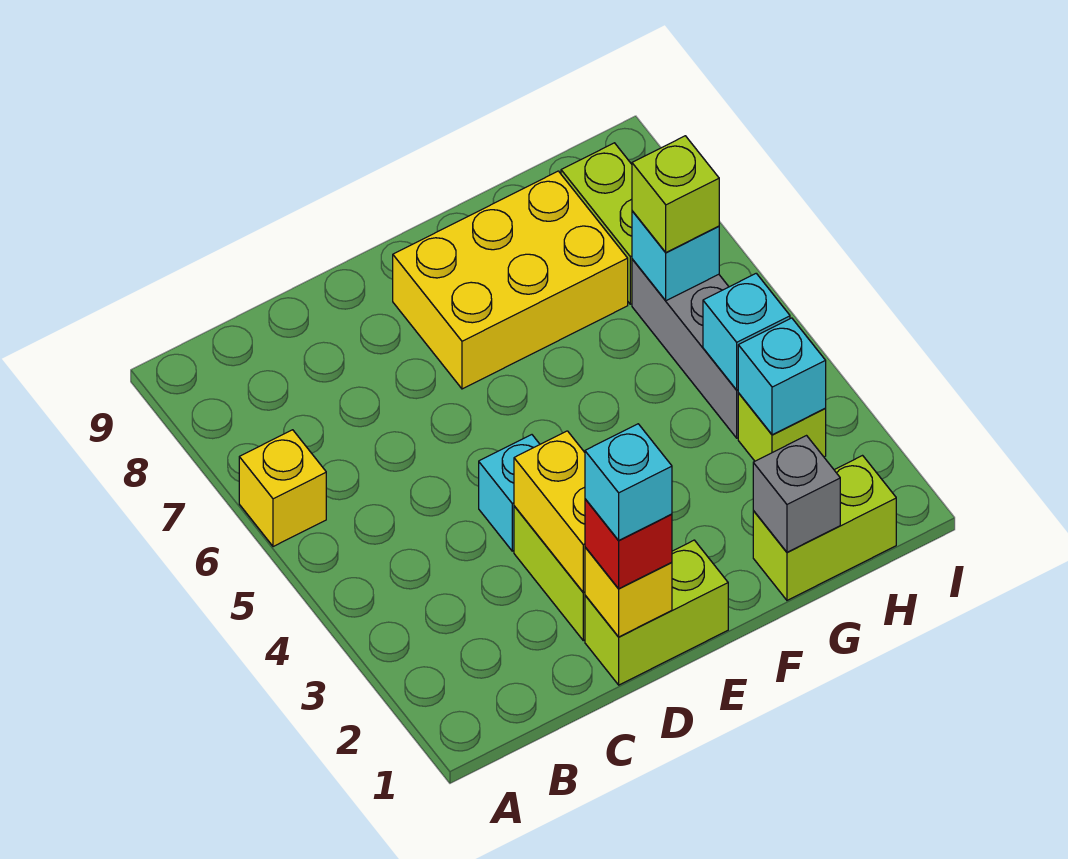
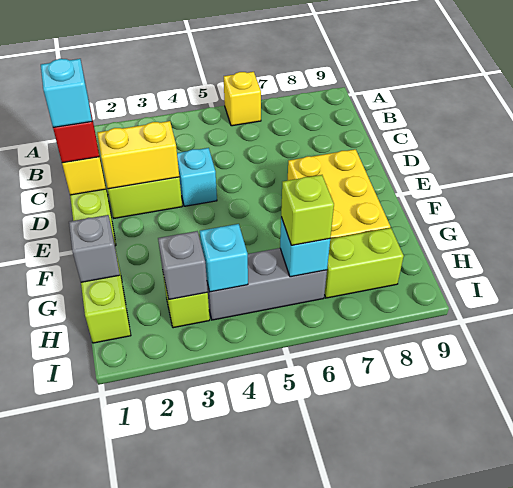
cyan 1x1 brick [738,318,826,435] -> grey 1x1 brick [158,231,208,299]

